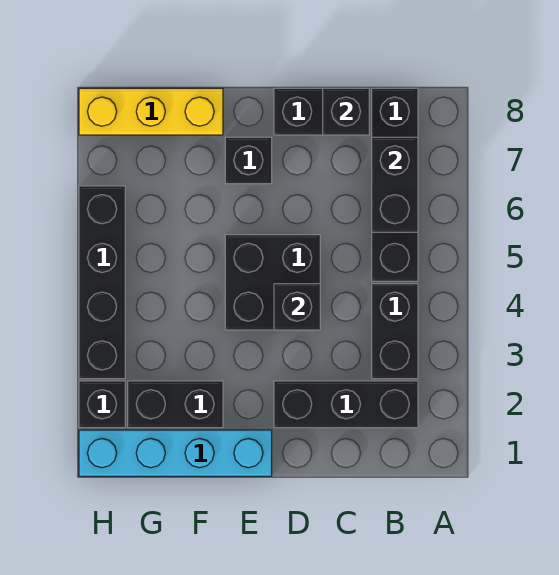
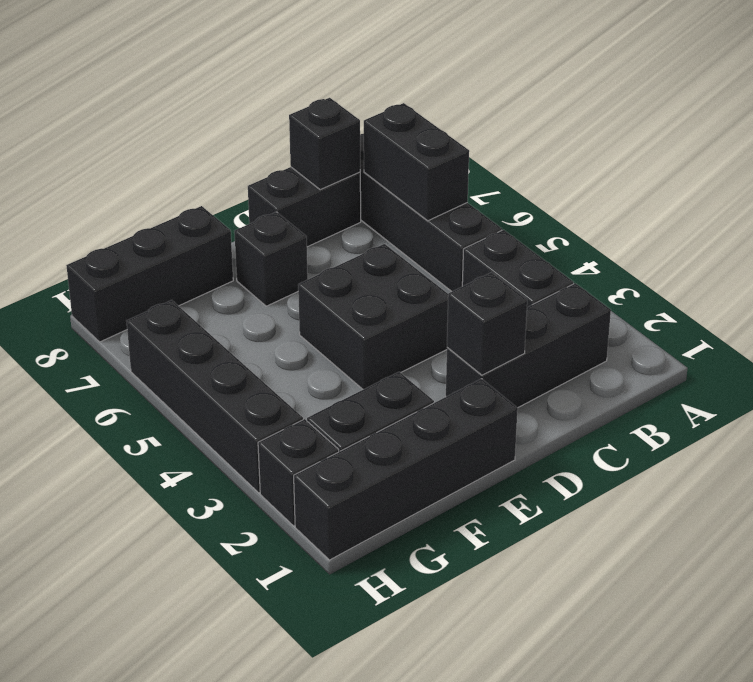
black 1x1 brick [274,284,320,330] -> black 1x1 brick moved to [447,272,527,375]
cyan 1x4 brick [79,430,272,476] -> black 1x4 brick [294,379,518,560]
yellow 1x3 brick [79,88,223,135] -> black 1x3 brick [66,206,233,342]

